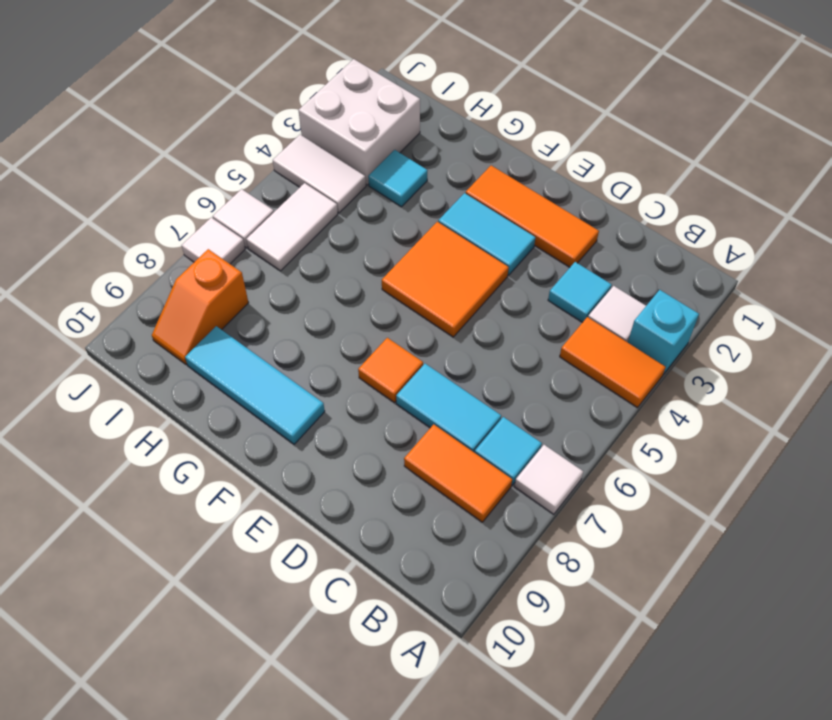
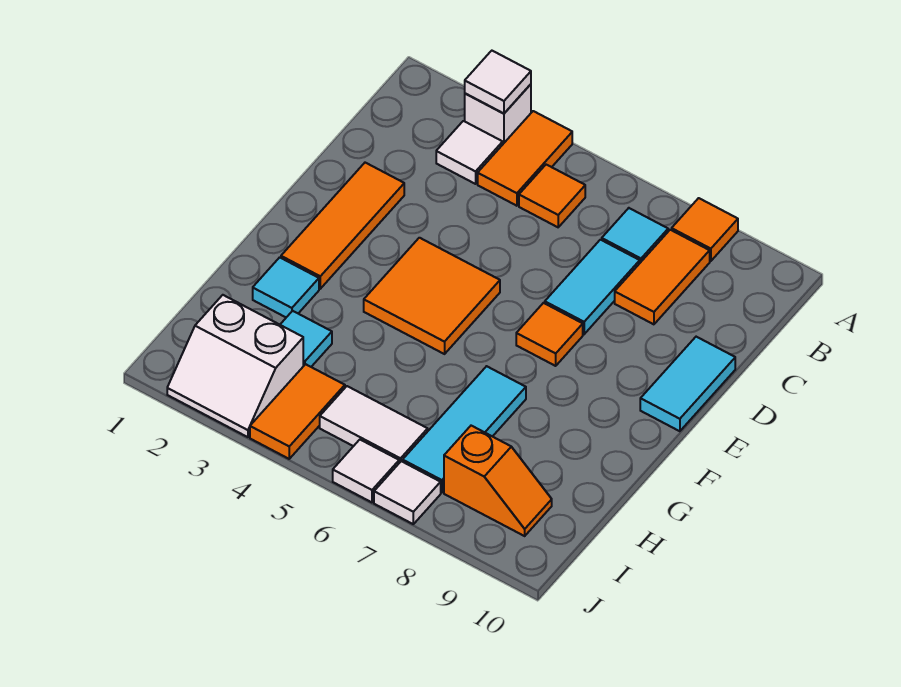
cyan 1x1 brick [628,290,699,374] -> white 1x1 brick [465,84,531,144]
white 1x1 tile [515,445,583,514] -> white 1x1 tile moved to [465,51,531,114]
none -> orange 1x1 tile [672,198,738,261]
none -> orange 1x1 tile [519,165,585,227]
cyan 1x1 tile [548,262,612,322] -> cyan 1x1 tile moved to [253,257,319,317]
cyan 1x2 tile [438,193,535,275] -> cyan 1x2 tile moved to [640,337,735,431]
cyan 1x3 tile [185,326,325,444] -> cyan 1x3 tile moved to [403,366,526,493]
white 2x2 brick [298,59,420,185] -> white 2x2 slope [167,295,303,437]
white 1x2 tile [273,135,366,213] -> orange 1x2 tile [250,364,345,459]

